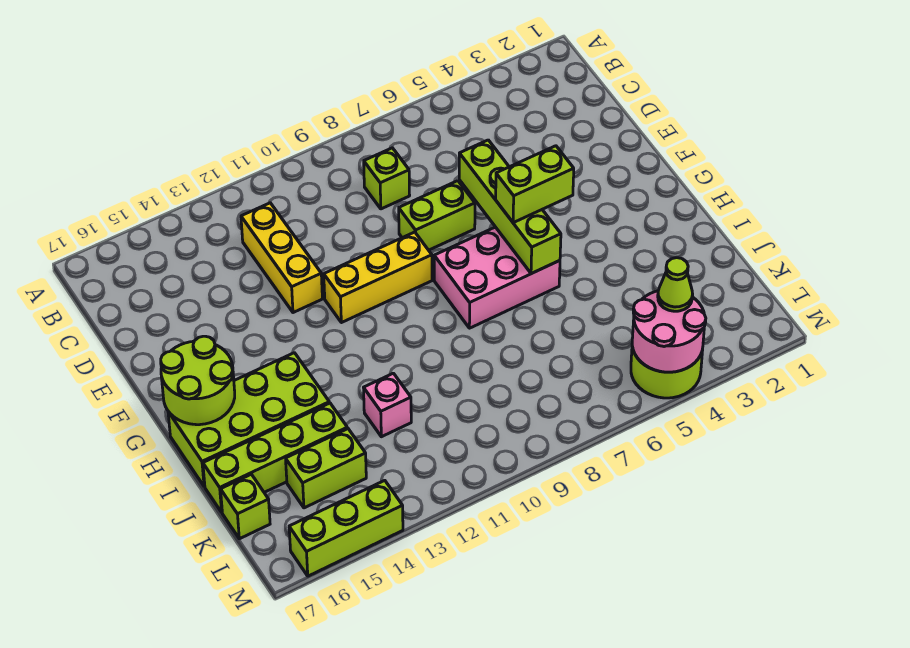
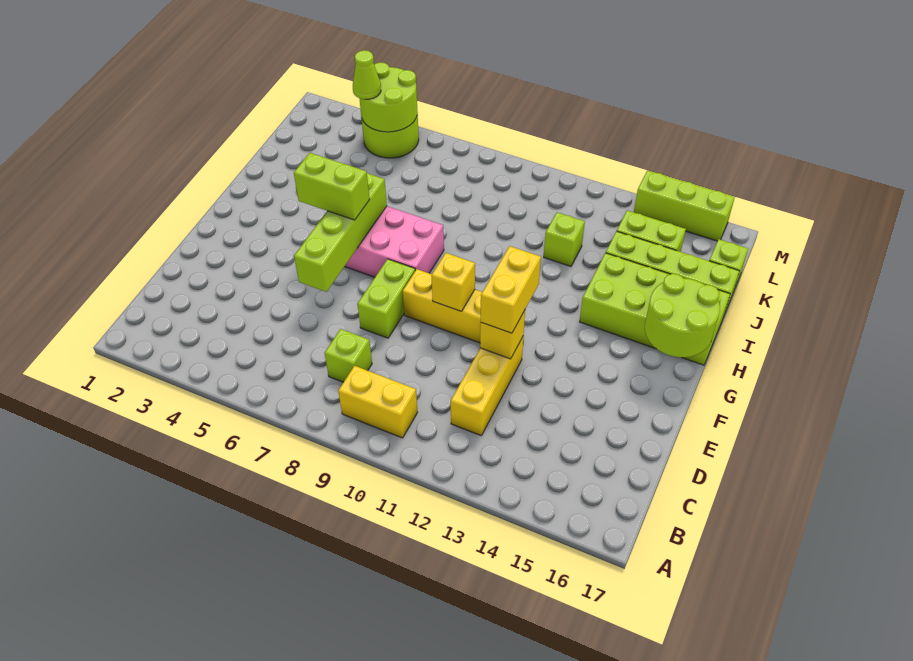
none -> yellow 1x2 brick [338,366,418,438]
lime 1x2 brick [399,181,475,250] -> lime 1x2 brick turned to [358,259,415,338]
none -> yellow 1x1 brick [480,310,525,359]
none -> yellow 1x2 brick [481,246,541,333]
none -> yellow 1x1 brick [431,253,475,311]
pink 1x1 brick [364,373,411,437] -> lime 1x1 brick [544,212,585,266]
pink 2x2 round brick [632,291,706,372] -> lime 2x2 round brick [359,62,417,132]

